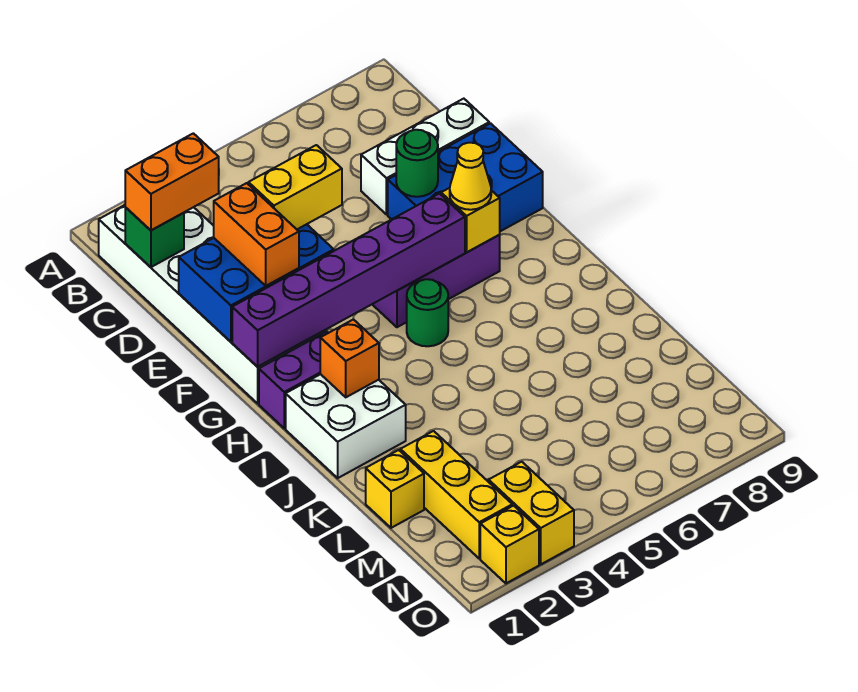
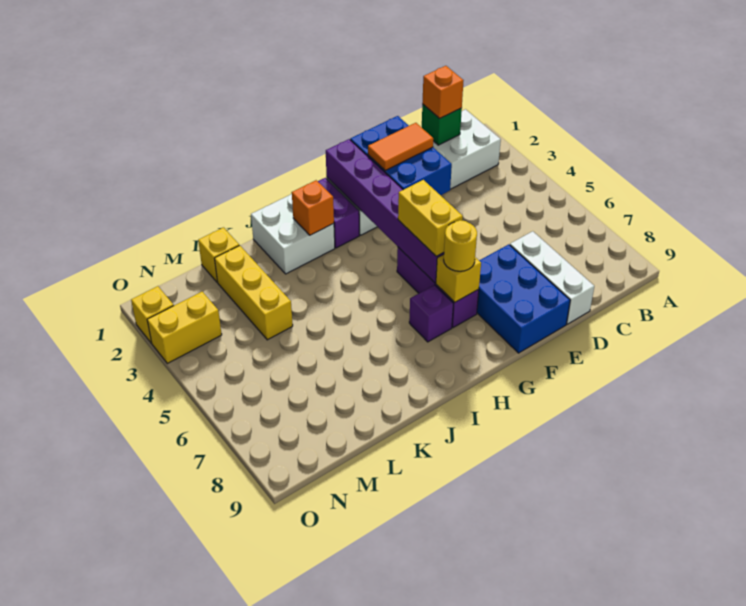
orange 1x2 brick [125,133,219,230] -> orange 1x1 brick [422,66,464,118]
orange 1x2 brick [214,183,299,286] -> orange 1x2 tile [368,123,433,170]
yellow 1x2 brick [248,145,342,229] -> yellow 1x2 brick moved to [398,180,463,256]
green 1x1 round brick [396,130,438,197] -> none
yellow 1x1 cone [450,143,491,210] -> yellow 1x1 round brick [444,220,477,271]
green 1x1 round brick [407,279,448,346] -> none
none -> purple 1x1 brick [409,285,453,342]
yellow 1x3 brick [400,431,512,559] -> yellow 1x3 brick turned to [214,245,293,340]

